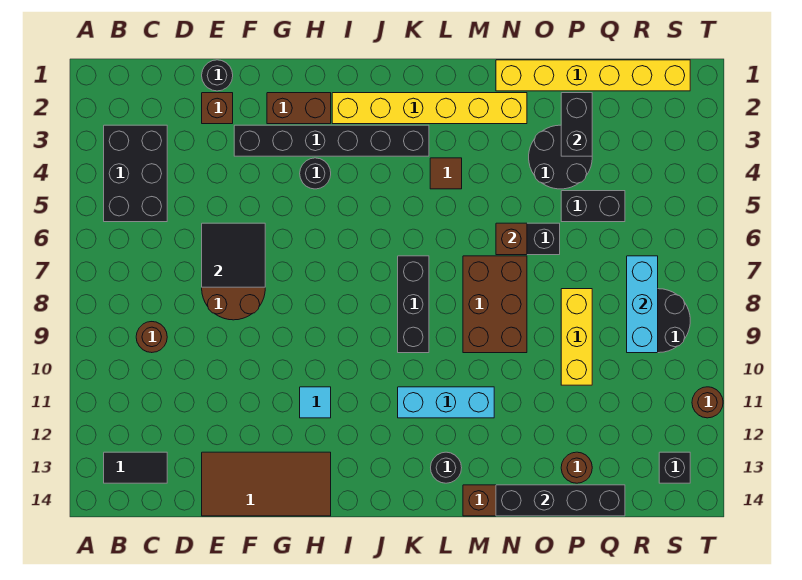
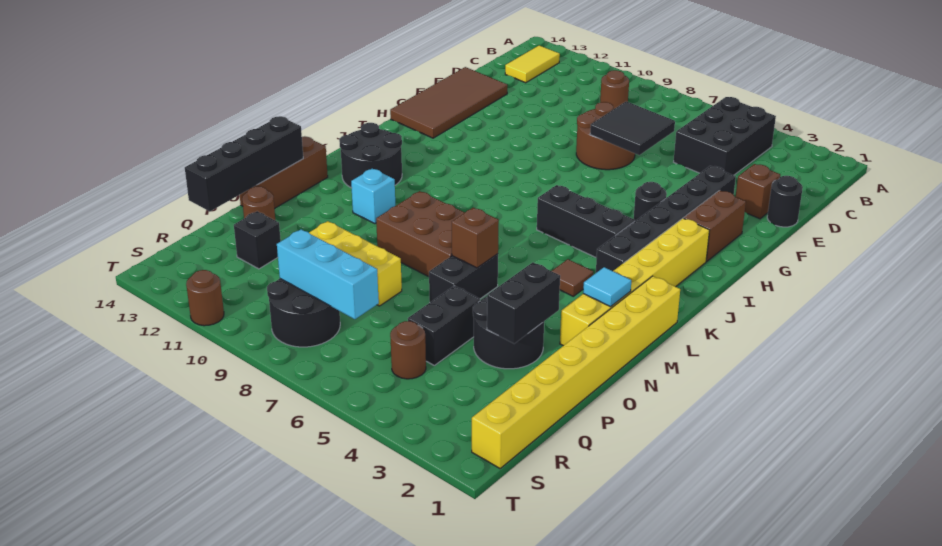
black 2x3 brick [104,125,167,222] -> black 2x3 brick turned to [674,97,776,175]
black 1x2 tile [104,452,167,483] -> yellow 1x2 tile [505,46,560,83]
cyan 1x1 tile [300,387,331,418] -> cyan 1x1 tile moved to [583,267,631,307]
black 1x3 brick [398,256,429,353] -> black 1x3 brick moved to [537,185,635,258]
cyan 1x3 brick [398,387,494,418] -> cyan 1x1 brick [351,169,395,224]
black 1x1 round brick [431,452,462,483] -> black 2x2 round brick [339,123,402,188]
yellow 1x6 brick [496,60,690,91] -> yellow 1x8 brick [472,276,680,468]
black 1x2 brick [561,93,592,156] -> black 1x2 brick turned to [487,262,560,344]
none -> brown 1x1 round brick [390,321,426,379]
black 1x1 brick [659,452,690,483] -> black 1x1 brick moved to [234,211,281,269]

